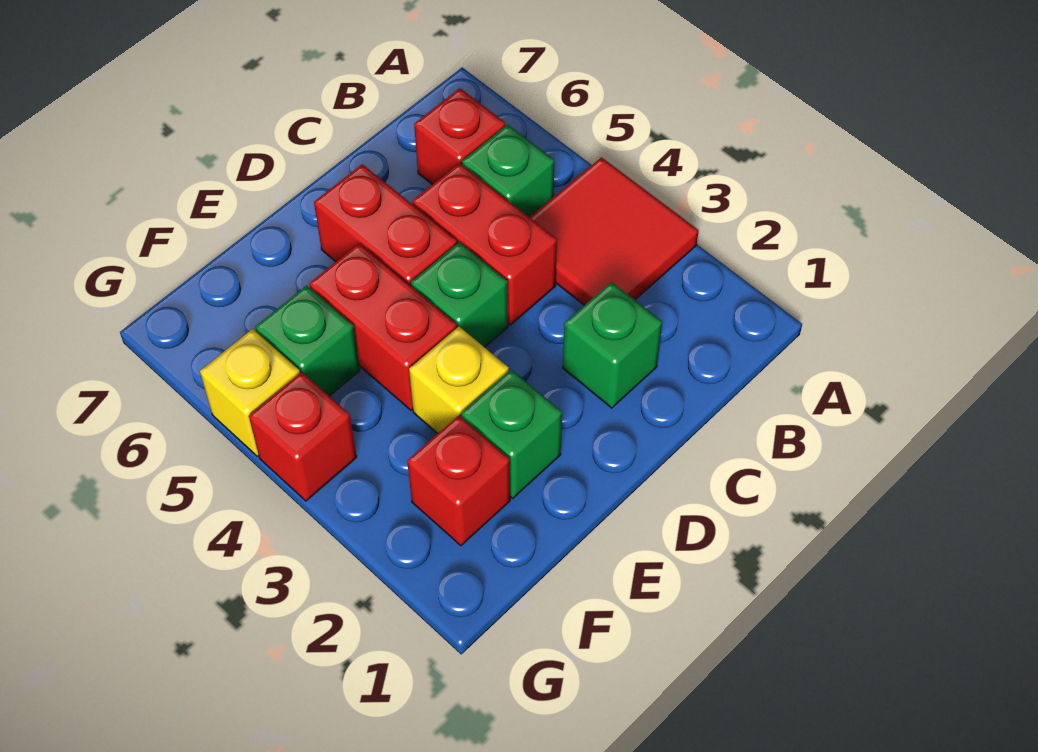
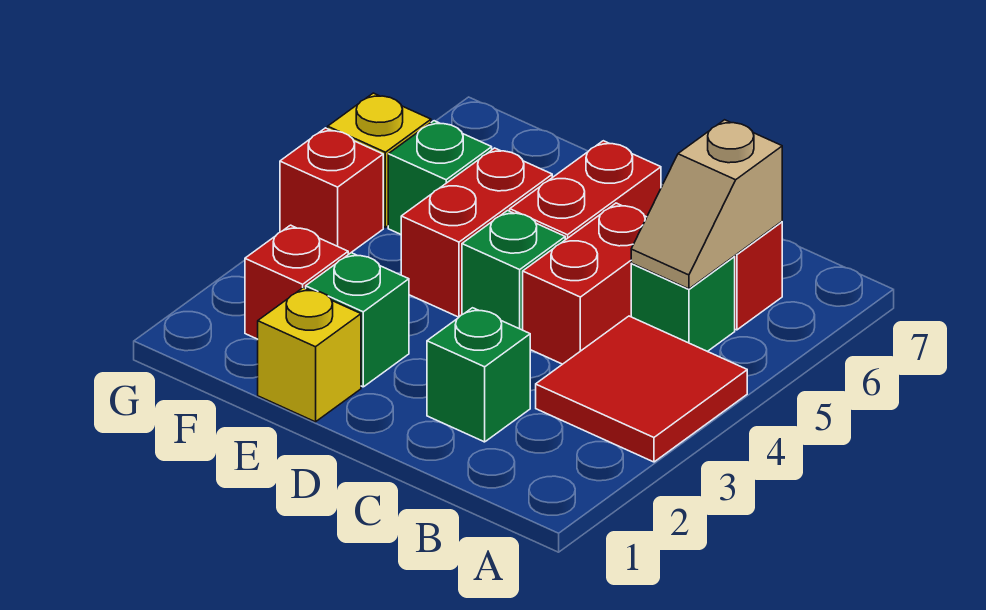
none -> tan 1x2 slope [631,120,782,289]
yellow 1x1 brick [409,327,509,434] -> yellow 1x1 brick moved to [258,288,361,422]

